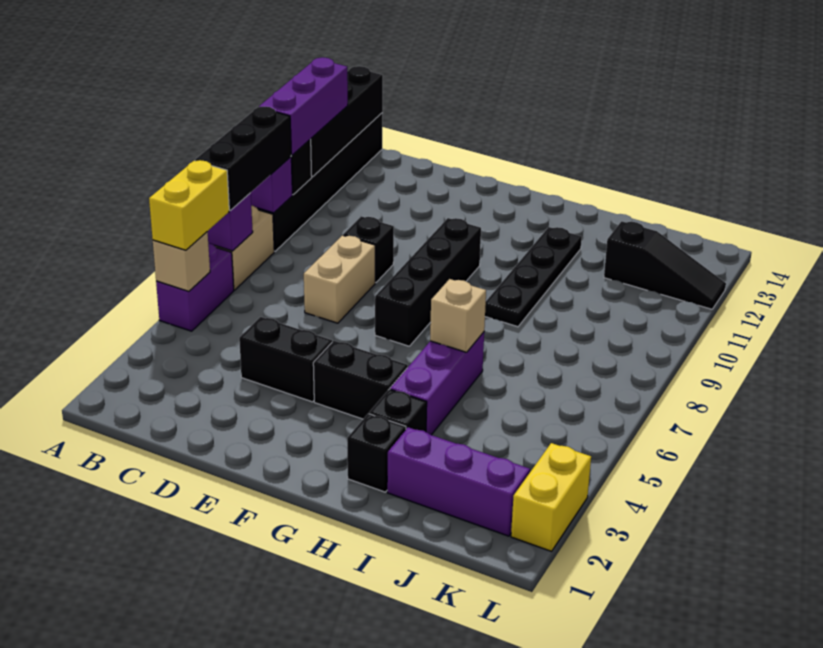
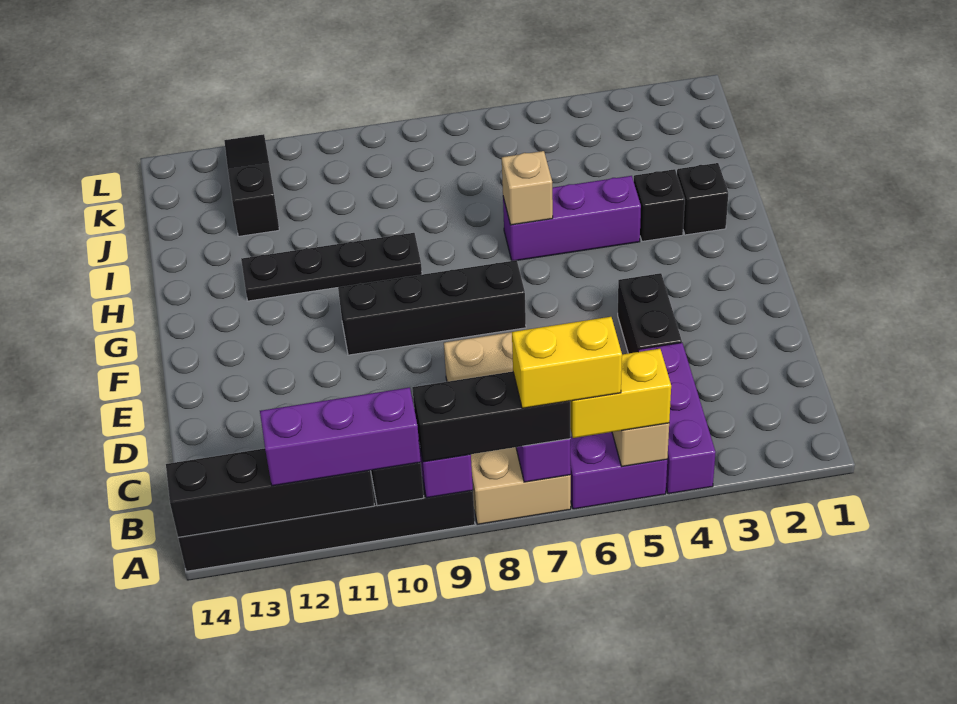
black 1x1 brick [343,216,394,283] -> none
black 1x2 brick [313,341,408,419] -> none
purple 1x3 brick [387,427,530,536] -> purple 1x3 brick moved to [638,343,716,494]
yellow 1x2 brick [511,443,591,551] -> yellow 1x2 brick moved to [512,317,622,408]

